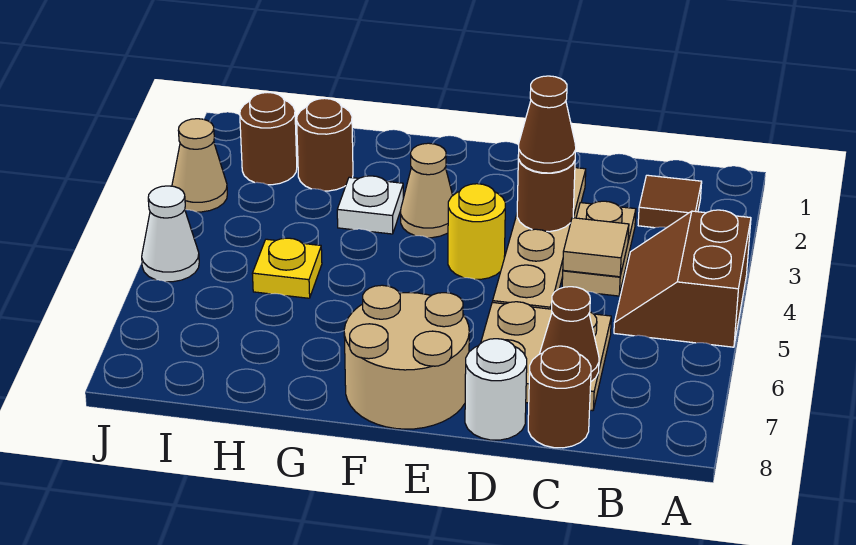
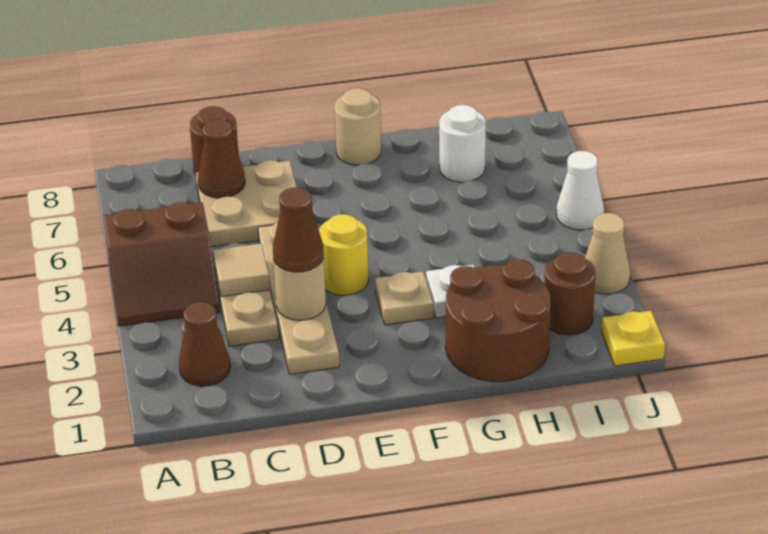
brown 2x2 slope [614,210,751,347] -> brown 2x2 slope turned to [103,202,220,326]
brown 1x1 tile [638,175,702,228] -> brown 1x1 cone [179,302,230,386]
brown 1x1 round brick [517,159,575,232] -> tan 1x1 round brick [274,258,326,320]
white 1x1 round brick [465,339,527,440] -> white 1x1 round brick moved to [439,105,486,182]
tan 2x2 round brick [344,285,469,429] -> tan 1x1 round brick [335,88,381,165]
tan 1x1 cone [401,143,453,238] -> tan 1x1 plate [375,272,433,325]
brown 1x1 round brick [297,98,353,191] -> brown 2x2 round brick [446,259,551,382]
yellow 1x1 plate [252,238,322,298] -> yellow 1x1 plate moved to [602,311,665,366]

